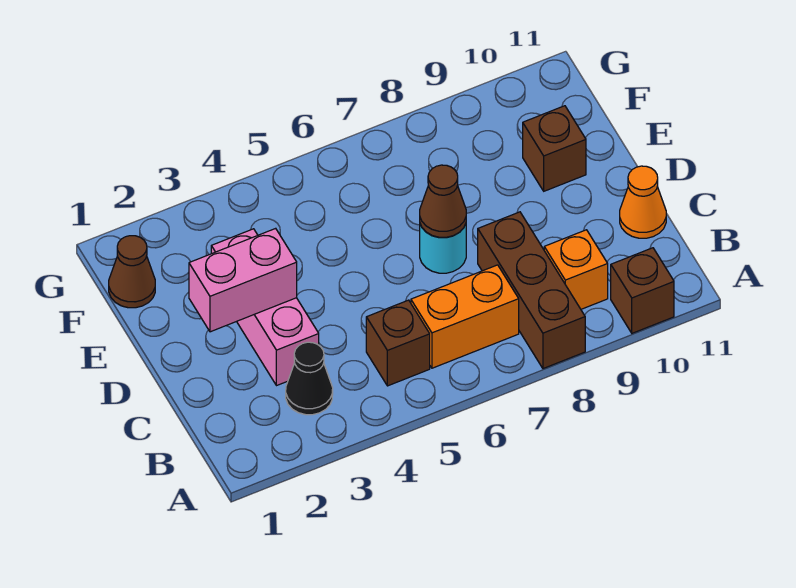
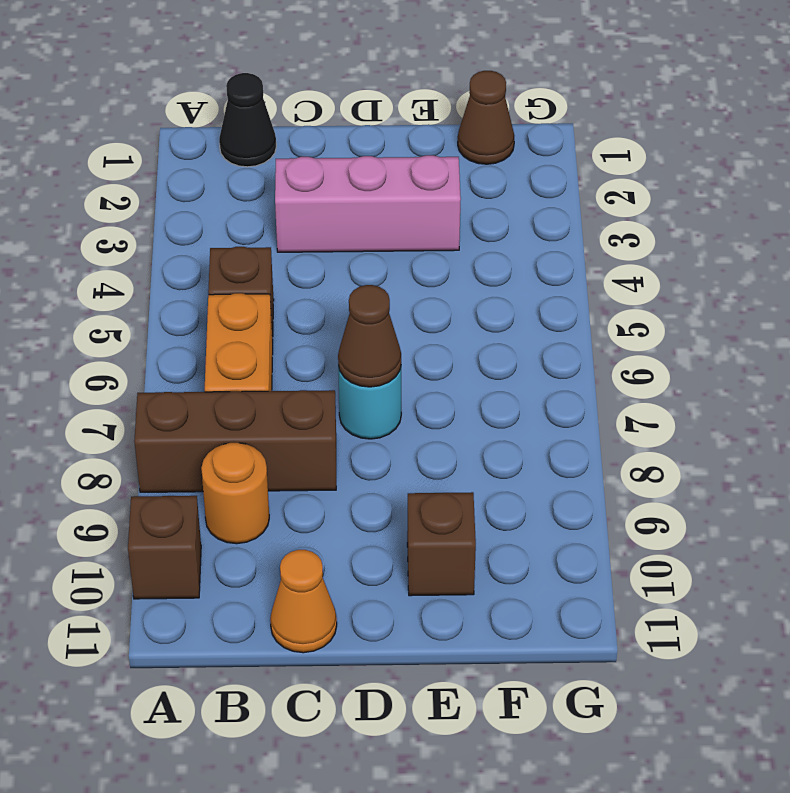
black 1x1 cone [286,342,333,415] -> black 1x1 cone moved to [219,73,276,167]
orange 1x1 brick [544,230,608,309] -> orange 1x1 round brick [201,443,269,544]
pink 1x2 brick [189,228,297,332] -> none

